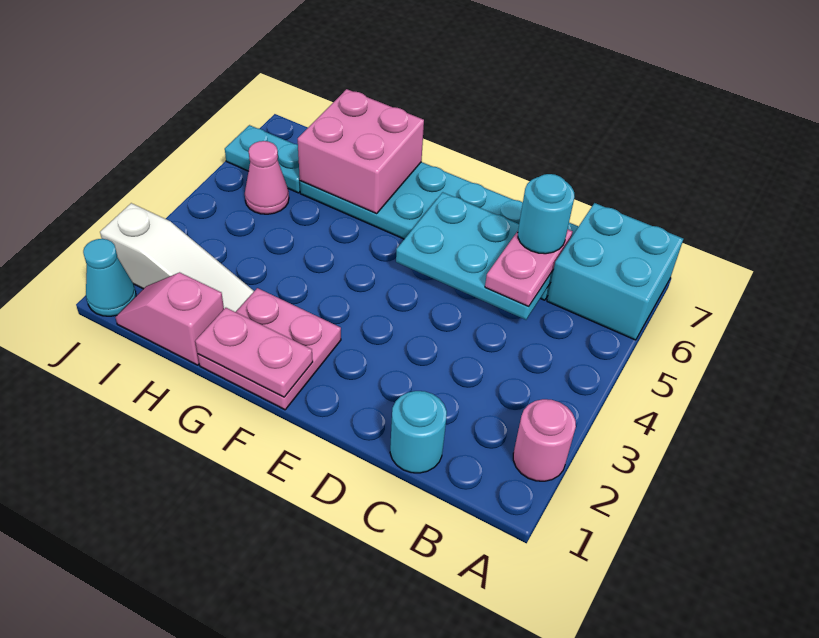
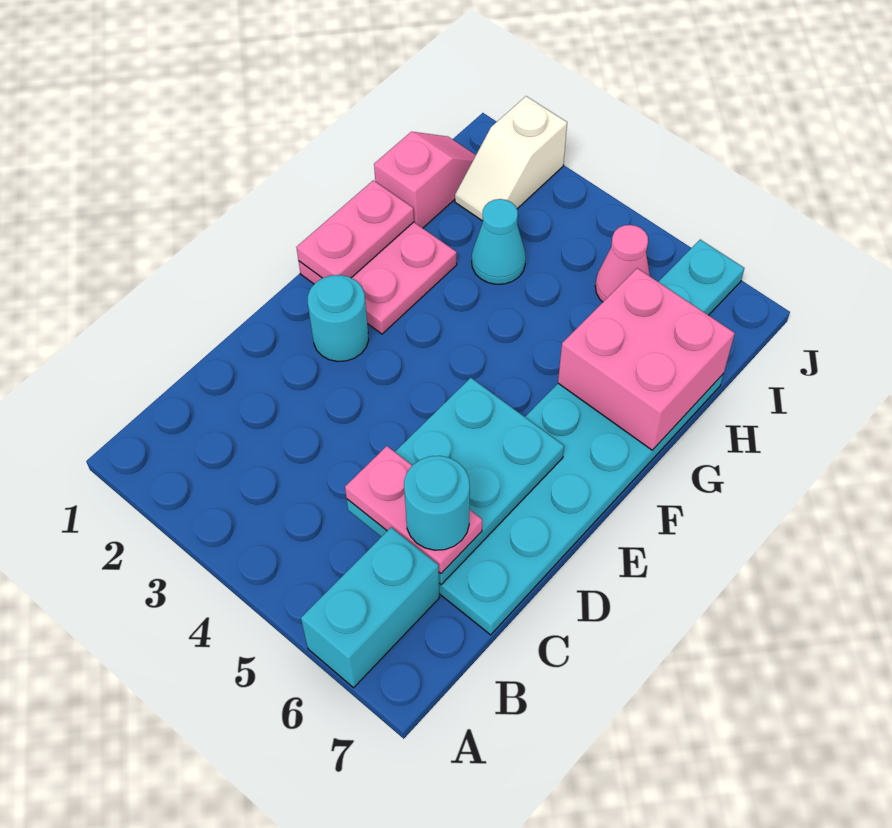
pink 1x1 round brick [513,399,576,481] -> none
cyan 2x2 brick [547,203,683,340] -> cyan 1x2 brick [301,527,439,688]
cyan 1x1 round brick [390,391,447,473] -> cyan 1x1 round brick moved to [308,275,369,362]
white 1x3 slope [100,203,254,312] -> white 1x2 slope [455,96,567,221]
cyan 1x1 cone [83,239,136,316] -> cyan 1x1 cone moved to [472,199,526,284]

